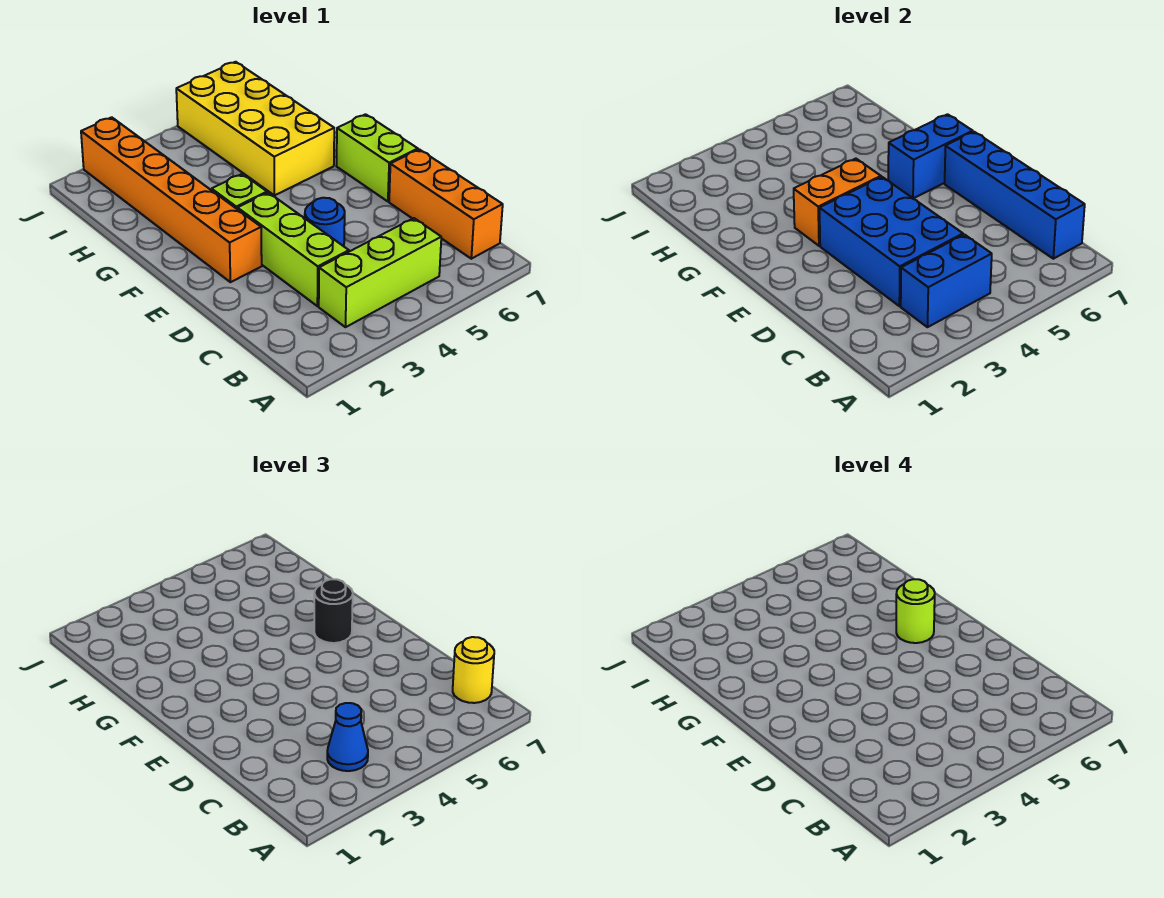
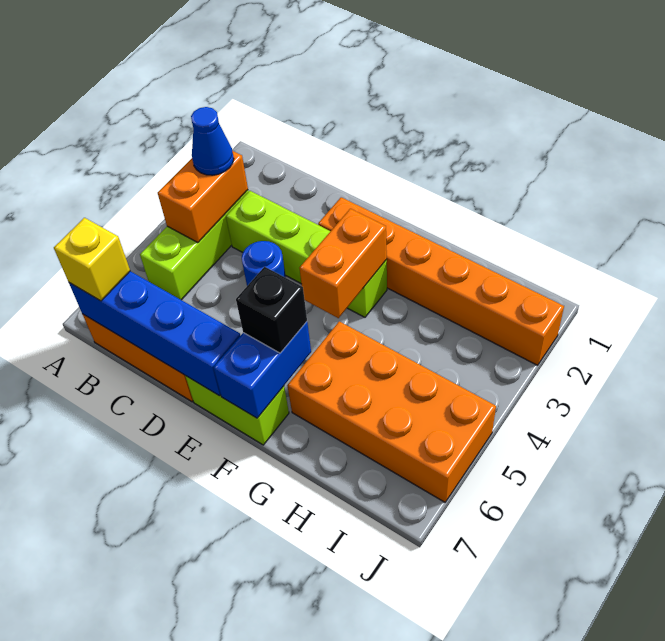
blue 1x2 brick [901,235,992,327] -> orange 1x2 brick [158,151,248,243]
yellow 1x1 round brick [453,637,494,703] -> yellow 1x1 brick [54,218,130,301]
blue 2x3 brick [820,177,963,306] -> none
black 1x1 round brick [314,579,353,643] -> black 1x1 brick [236,267,307,353]
lime 1x1 round brick [896,579,935,643] -> none
yellow 2x4 brick [176,62,334,195] -> orange 2x4 brick [287,321,496,502]

